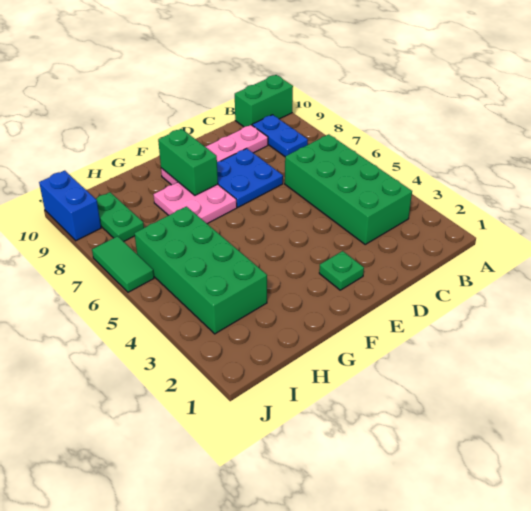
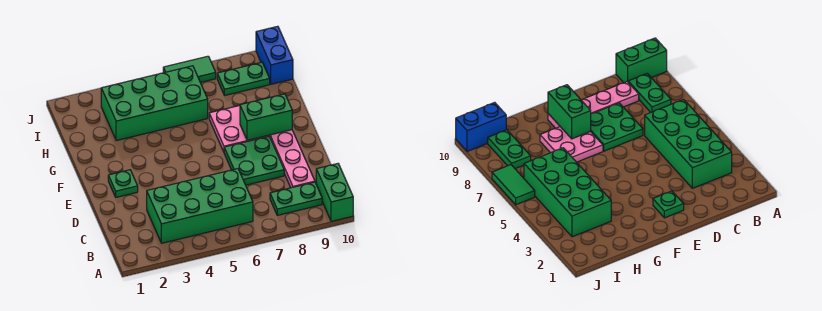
blue 1x2 plate [252,115,308,157] -> green 1x2 plate [270,182,322,215]
blue 2x2 plate [217,148,283,207] -> green 2x2 plate [224,136,284,185]
blue 1x2 brick [39,171,101,241] -> blue 1x2 brick turned to [256,26,293,84]

